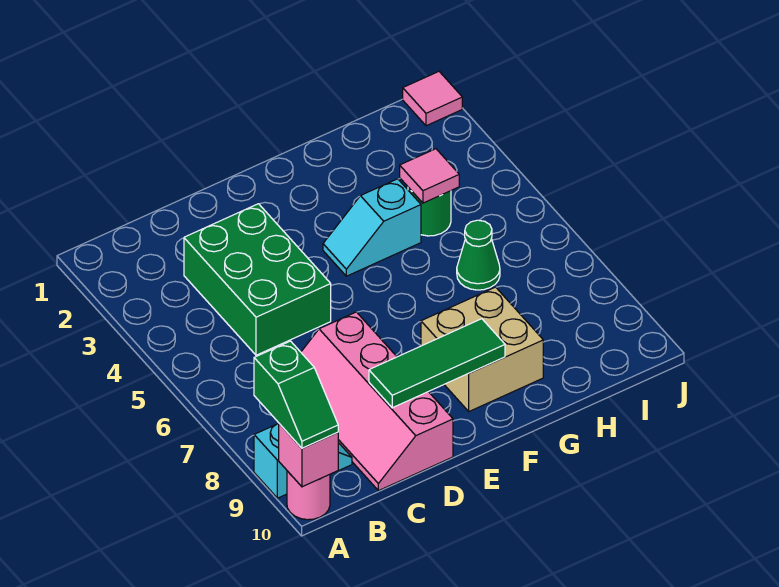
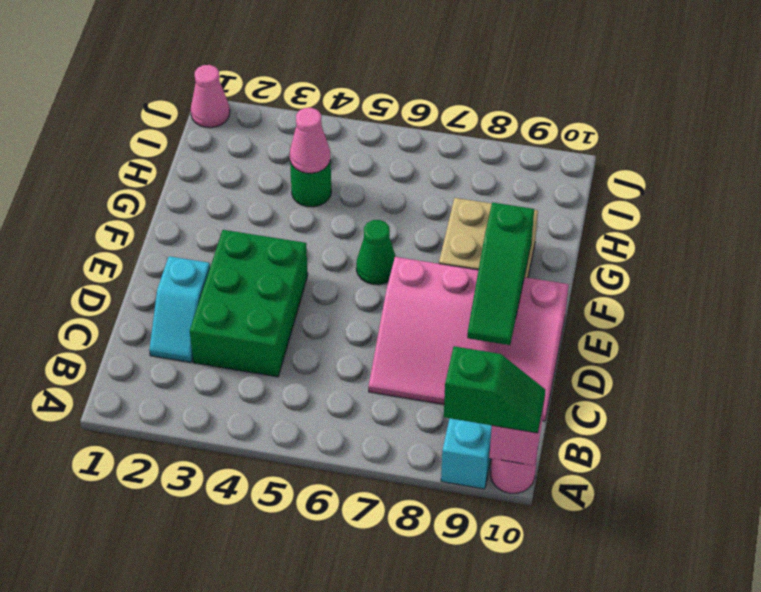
green 2x3 brick [184,204,331,355] -> green 2x3 brick turned to [190,230,308,377]
pink 2x4 slope [301,312,453,491] -> pink 3x4 slope [369,257,569,421]
green 1x3 tile [369,319,505,408] -> green 1x3 slope [467,202,534,345]
cyan 1x2 slope [323,179,421,276] -> cyan 1x2 slope moved to [149,256,210,362]
pink 1x1 tile [400,149,459,203] -> pink 1x1 cone [290,108,330,173]
green 1x1 cone [457,220,500,290] -> green 1x1 cone moved to [356,220,396,285]
pink 1x1 tile [403,72,462,126] -> pink 1x1 cone [191,65,230,128]

